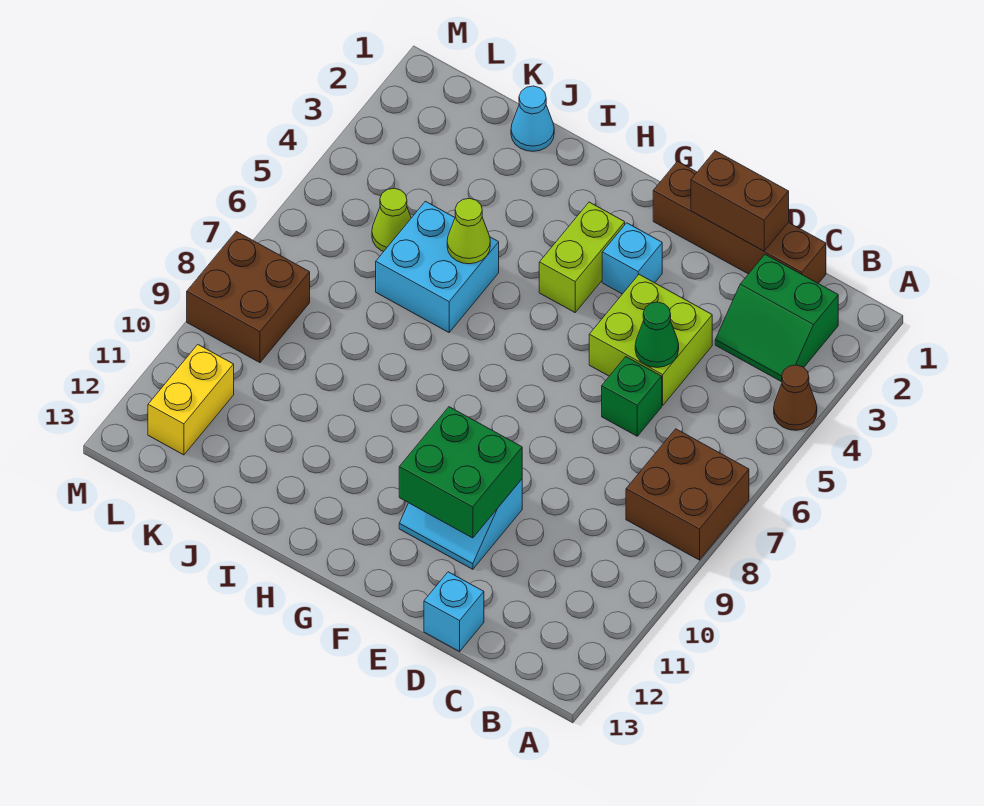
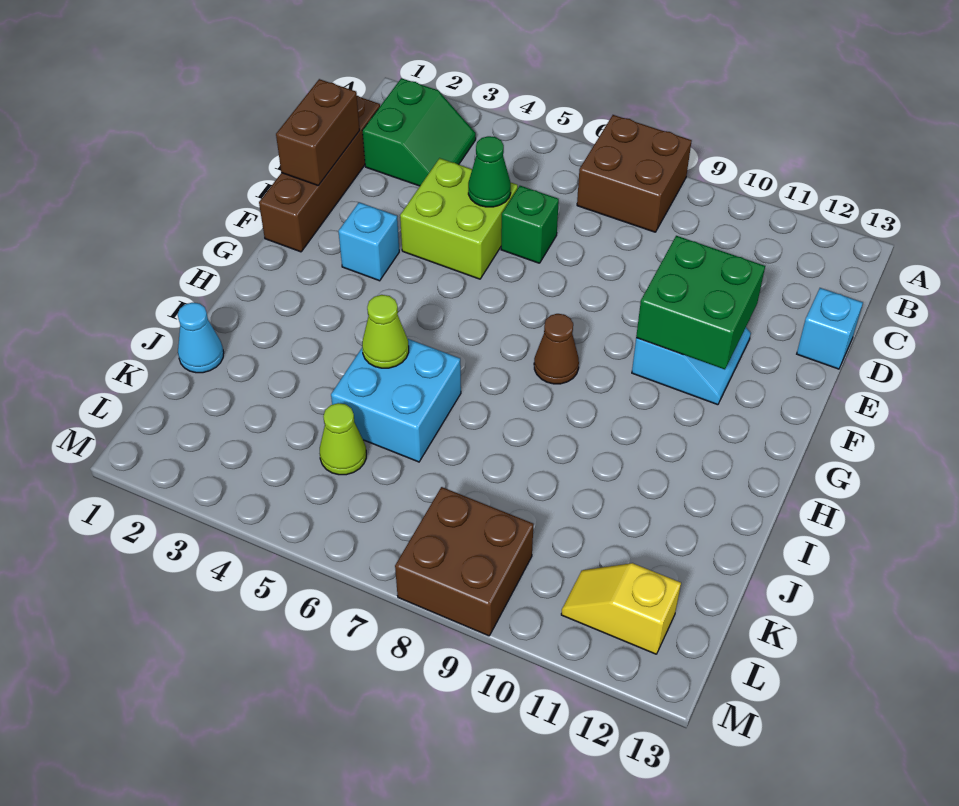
brown 1x1 cone [774,365,817,430] -> brown 1x1 cone moved to [534,314,579,384]
lime 1x2 brick [539,202,625,312] -> none
yellow 1x2 brick [148,345,234,455] -> yellow 1x2 slope [561,563,681,654]

